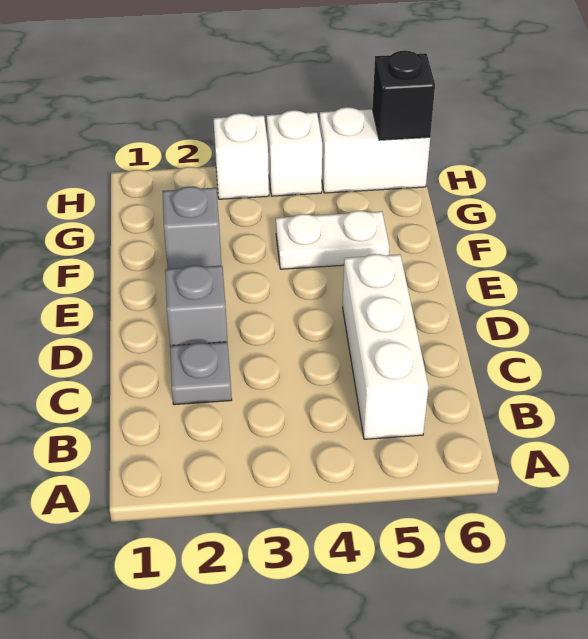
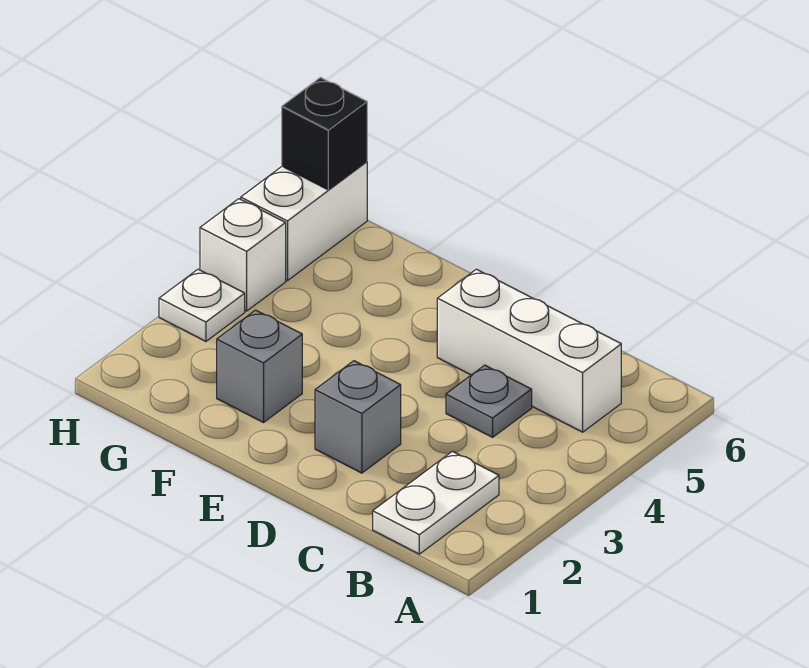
grey 1x1 plate [170,342,232,405] -> grey 1x1 plate moved to [446,365,532,437]
white 1x2 plate [276,211,389,269] -> white 1x2 plate moved to [373,451,499,554]
white 1x1 brick [213,113,269,199] -> white 1x1 plate [159,269,245,341]

